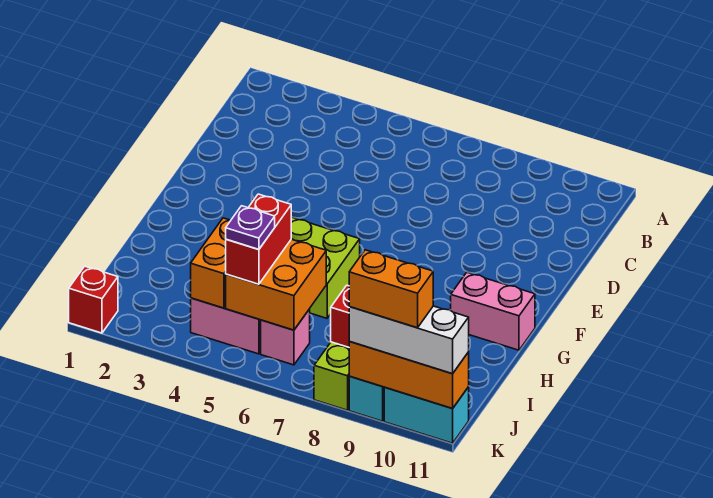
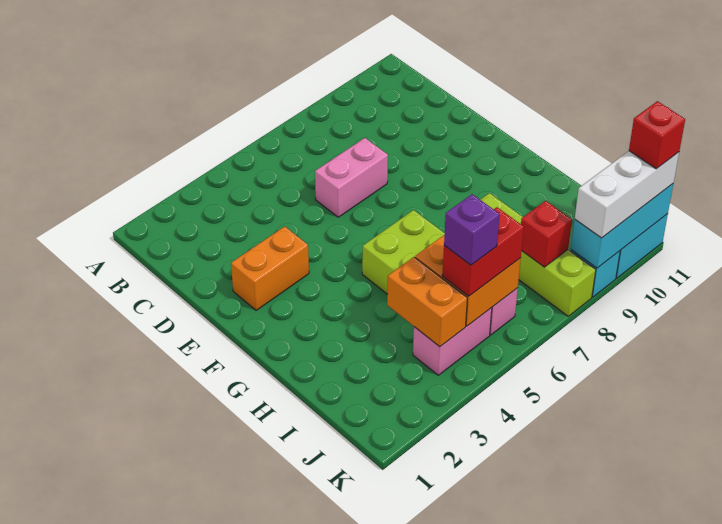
pink 1x2 brick [451,272,535,350] -> pink 1x2 brick moved to [315,138,388,217]
red 1x2 brick [226,194,291,284] -> red 1x2 brick turned to [442,207,524,296]
purple 1x1 plate [226,206,275,249] -> purple 1x1 brick [444,194,500,265]
red 1x1 brick [69,266,118,333] -> red 1x1 brick moved to [629,101,685,169]
orange 1x3 brick [349,342,469,409] -> cyan 1x3 brick [571,184,673,268]
orange 1x2 brick [349,250,433,328] -> orange 1x2 brick moved to [231,226,309,310]

